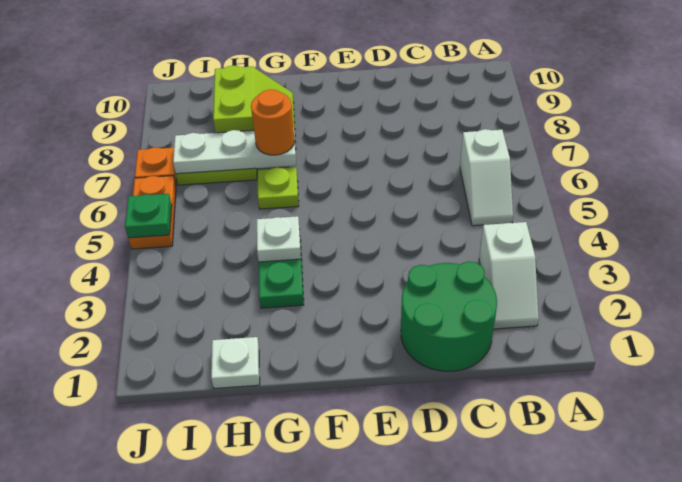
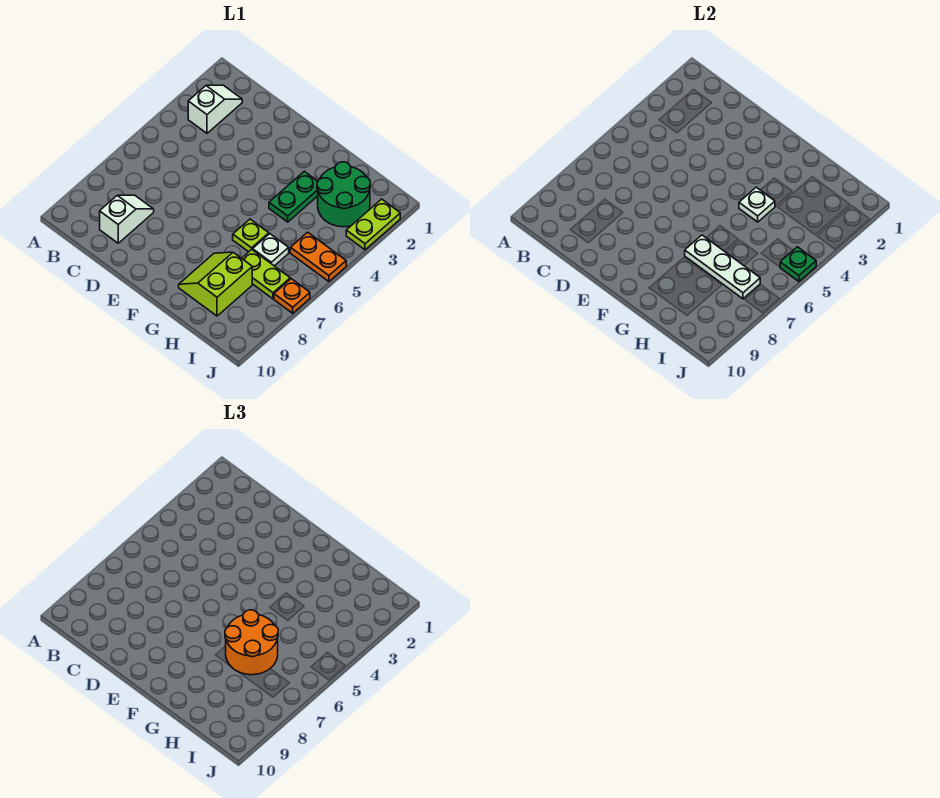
white 1x2 slope [460,129,513,226] -> white 1x2 slope moved to [100,195,154,243]
green 2x2 round brick [401,261,497,371] -> green 2x2 round brick moved to [317,162,371,227]
orange 1x1 round brick [251,90,295,155] -> orange 2x2 round brick [225,610,278,675]
white 1x1 plate [211,337,260,389] -> white 1x1 plate moved to [253,234,289,266]
none -> lime 1x2 plate [346,199,400,250]
orange 1x2 plate [128,176,176,249] -> orange 1x2 plate turned to [290,232,346,281]

